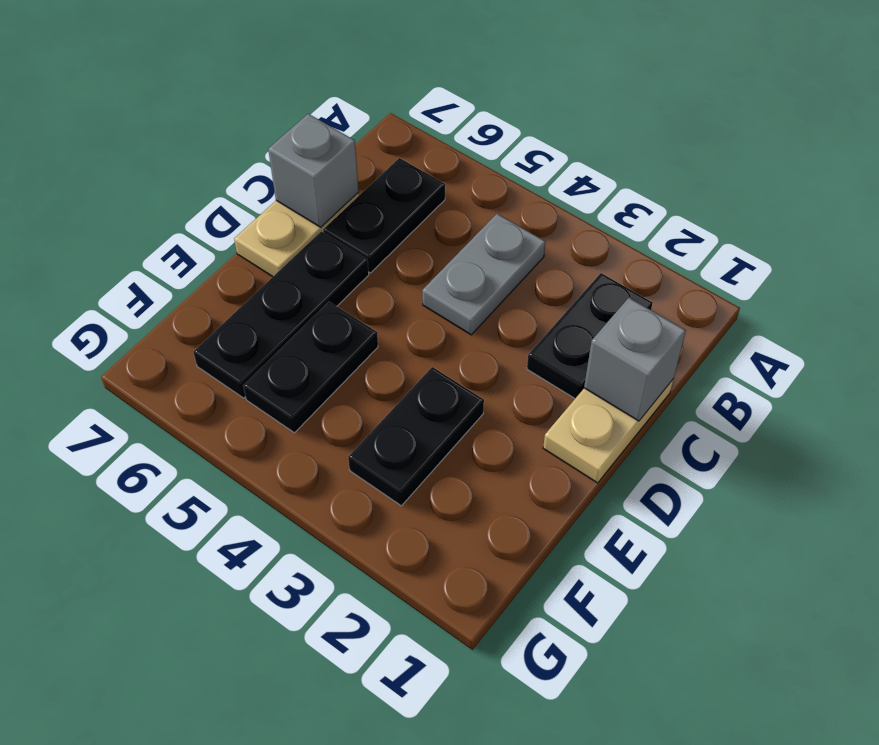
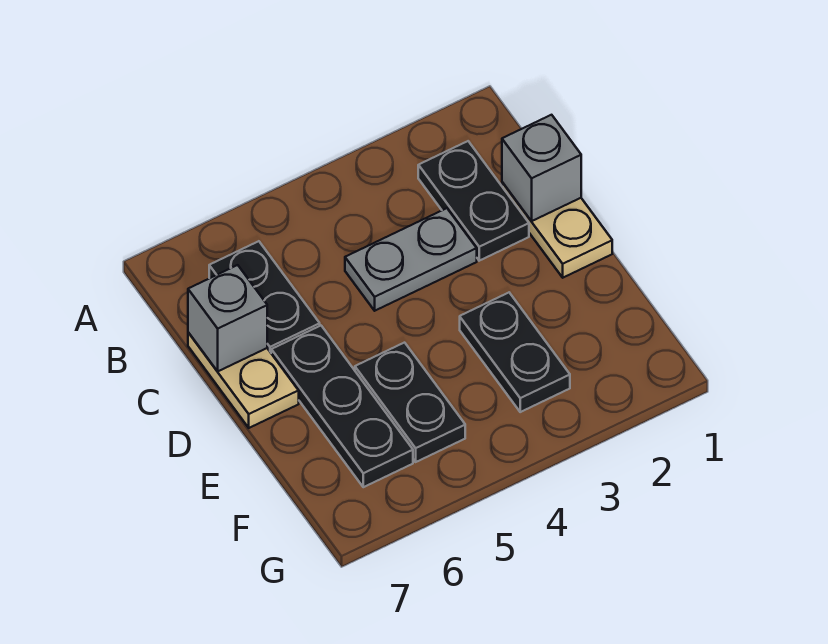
grey 1x2 plate [422,214,545,335] -> grey 1x2 plate turned to [345,208,477,311]

